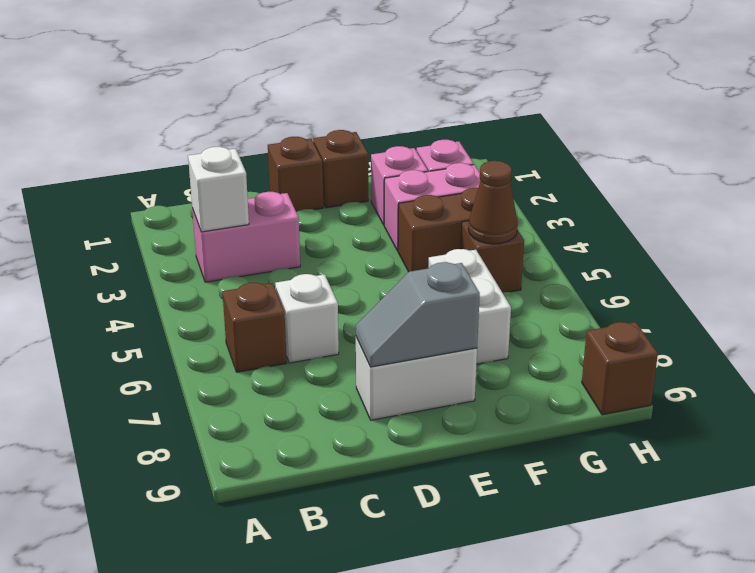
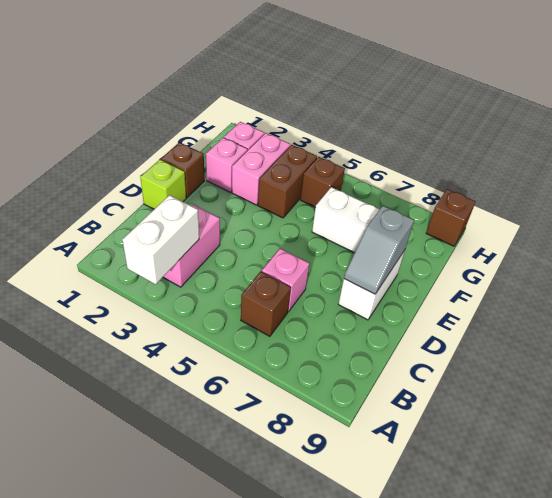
white 1x1 brick [188,147,249,232] -> white 1x2 brick [123,195,199,284]
white 1x1 brick [275,274,339,363] -> pink 1x1 brick [262,248,309,311]
brown 1x1 brick [268,137,323,212] -> lime 1x1 brick [140,160,186,209]
brown 1x1 cone [468,161,518,244] -> none

